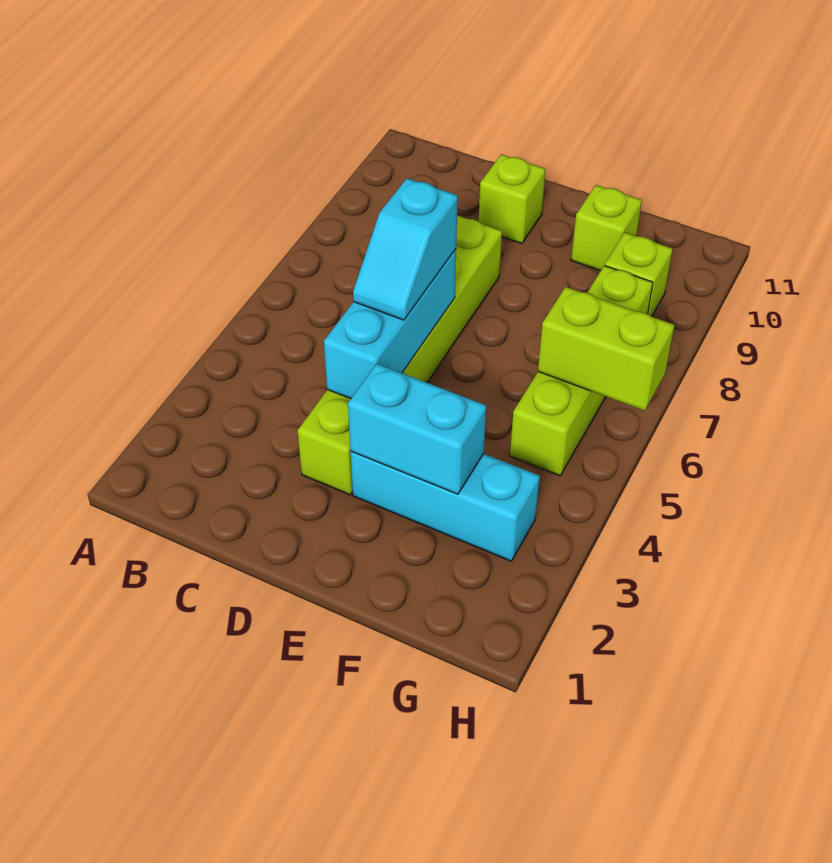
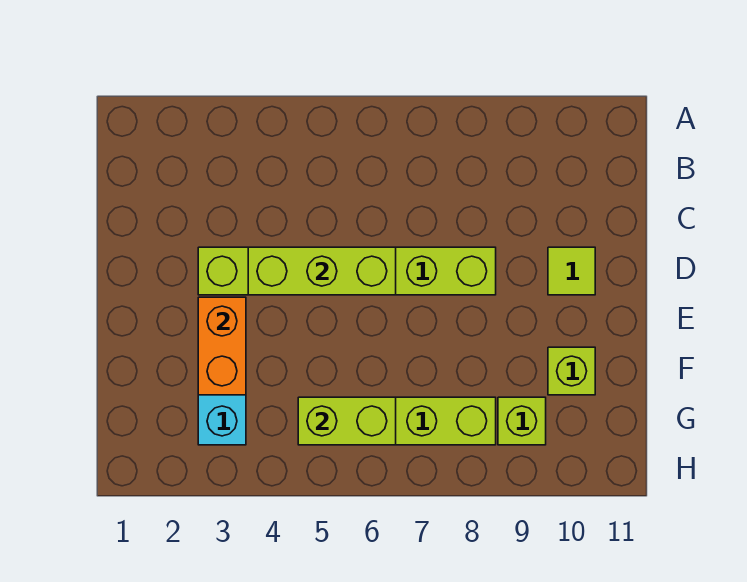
cyan 1x3 brick [324,249,456,399] -> lime 1x3 brick [248,247,396,295]
cyan 1x2 slope [353,178,458,320] -> none
lime 1x1 brick [479,154,546,244] -> lime 1x1 tile [548,247,595,295]
cyan 1x2 brick [348,364,486,494] -> orange 1x2 brick [198,297,246,395]
lime 1x2 brick [538,287,674,411] -> lime 1x2 brick turned to [298,397,396,445]

